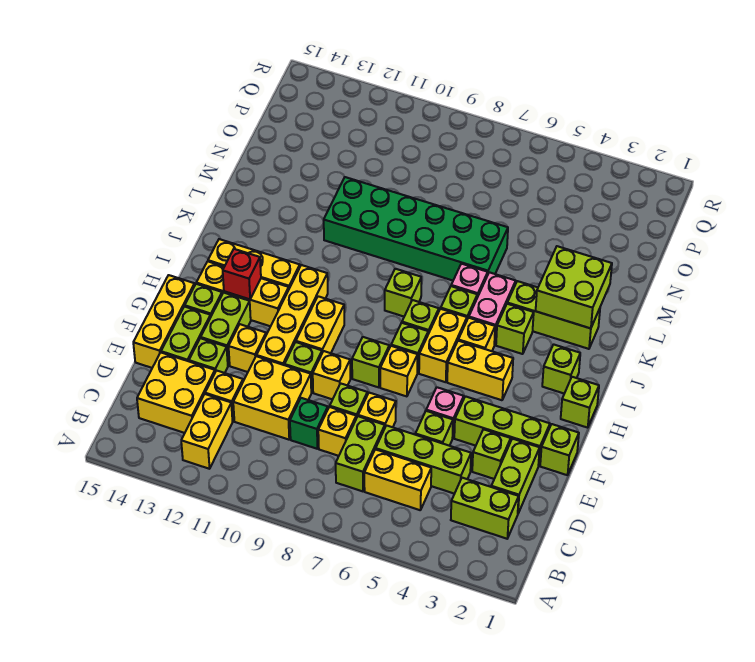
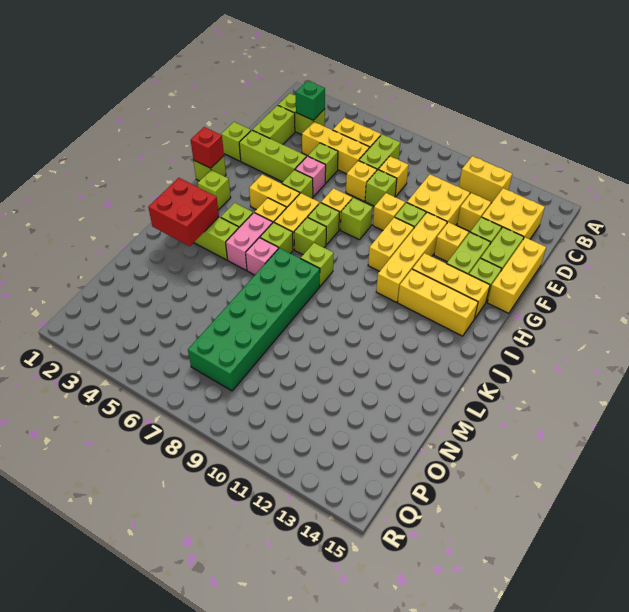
yellow 1x2 brick [181,394,233,469] -> yellow 1x2 brick turned to [459,156,512,203]
lime 1x3 brick [376,425,471,494] -> yellow 1x3 brick [302,122,369,174]
green 1x1 brick [290,398,328,449] -> green 1x1 brick moved to [296,81,325,120]
lime 1x1 brick [472,429,511,479] -> lime 1x1 brick moved to [282,170,313,198]
red 1x1 brick [223,249,261,299] -> red 1x1 brick moved to [191,127,224,168]
lime 2x2 brick [536,246,612,328] -> red 2x2 brick [148,178,219,246]
green 2x6 brick [324,177,508,280] -> green 2x6 brick turned to [188,248,320,391]

